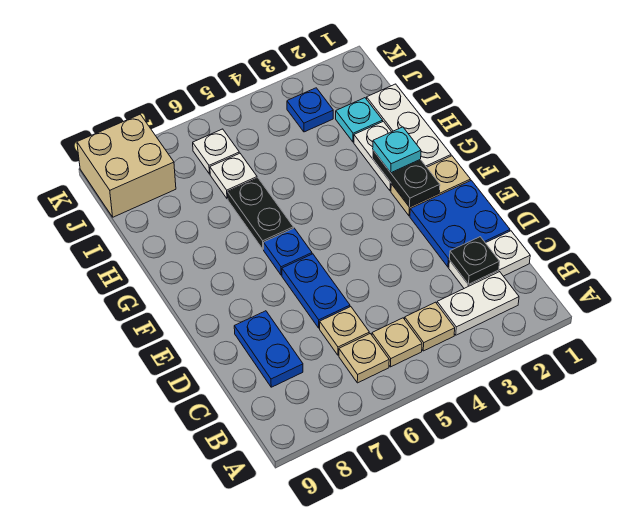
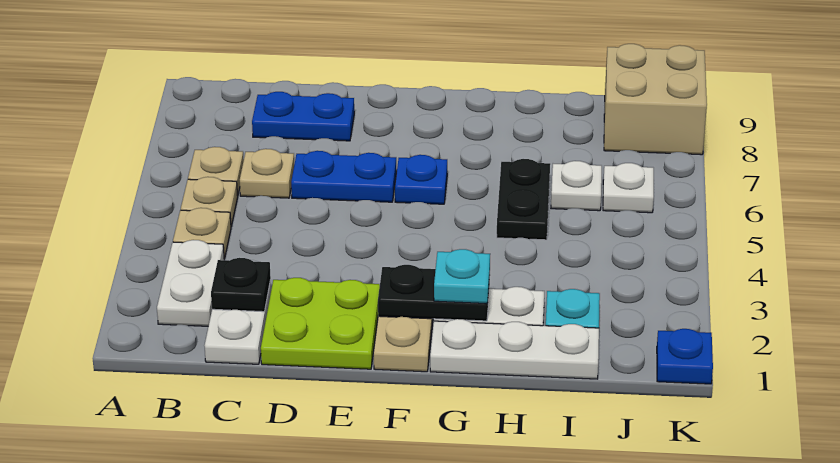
blue 2x2 plate [410,180,510,267] -> lime 2x2 plate [261,278,380,369]
black 1x2 plate [228,178,293,249] -> black 1x2 plate turned to [497,159,550,240]
blue 1x1 plate [287,88,333,132] -> blue 1x1 plate moved to [657,329,713,384]

